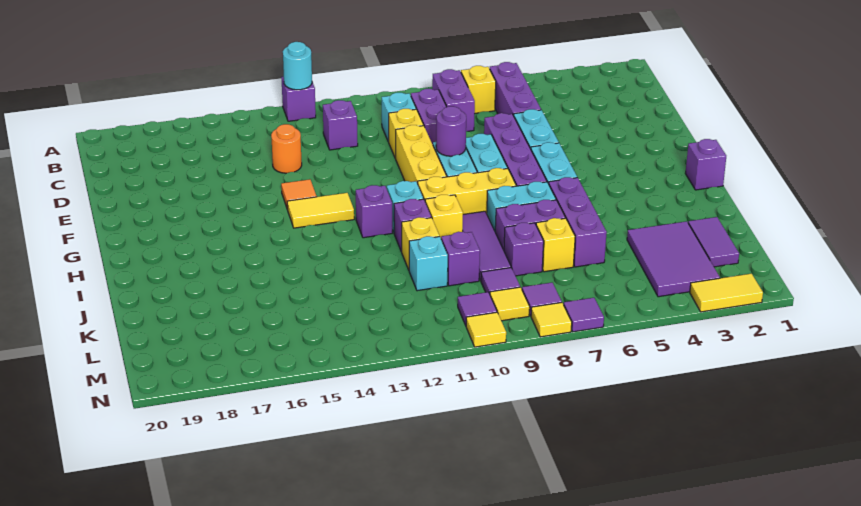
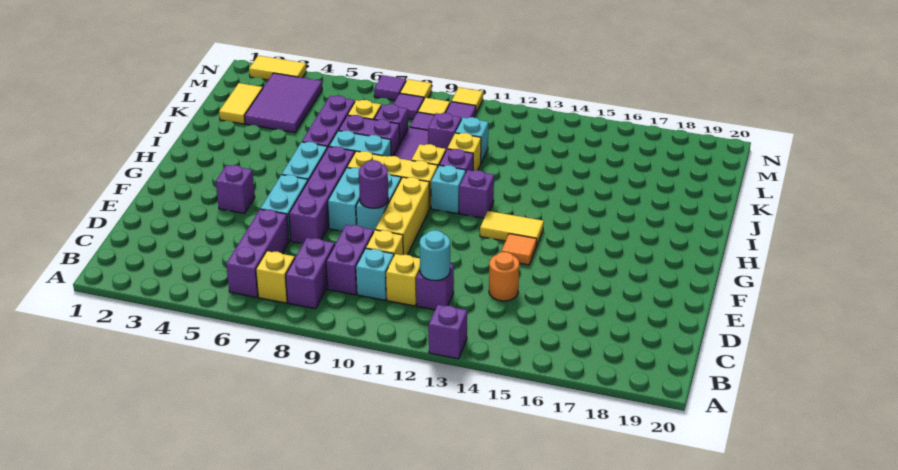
cyan 1x1 round brick [283,42,312,90] -> cyan 1x1 round brick moved to [420,230,450,281]
none -> yellow 1x1 brick [386,254,420,306]
purple 1x1 brick [685,139,726,190] -> purple 1x1 brick moved to [216,165,255,213]
purple 1x2 tile [688,217,739,267] -> yellow 1x2 tile [219,83,263,124]

